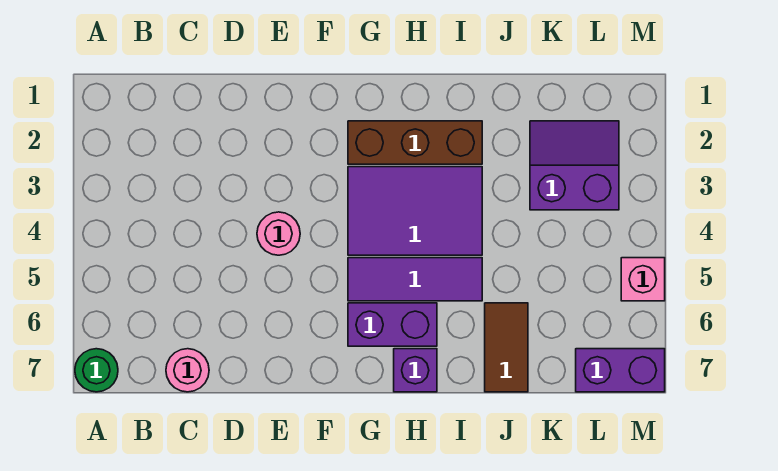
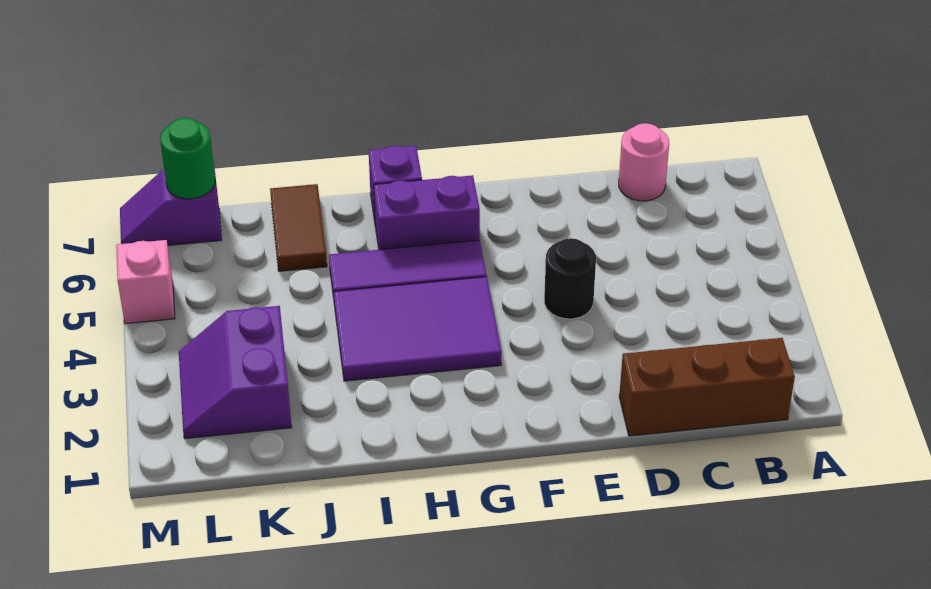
green 1x1 round brick [75,349,118,392] -> green 1x1 round brick moved to [160,118,215,199]
pink 1x1 round brick [257,212,300,255] -> black 1x1 round brick [544,238,596,319]
brown 1x3 brick [348,121,482,164] -> brown 1x3 brick moved to [619,338,795,436]
purple 2x2 slope [530,121,619,210] -> purple 2x2 slope turned to [179,306,292,439]
purple 1x2 brick [576,349,665,392] -> purple 1x2 slope [120,168,222,245]

